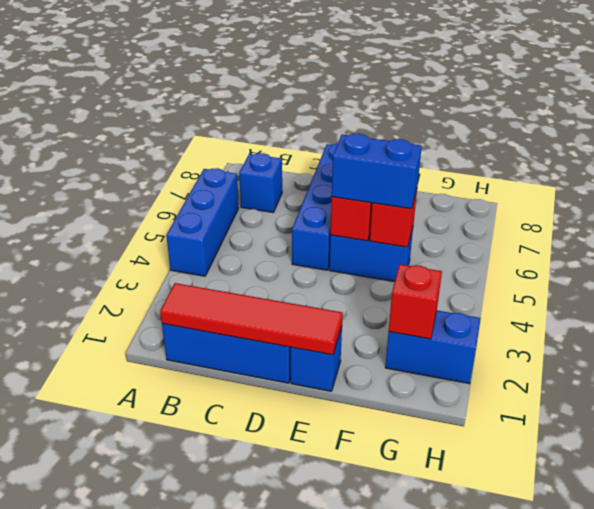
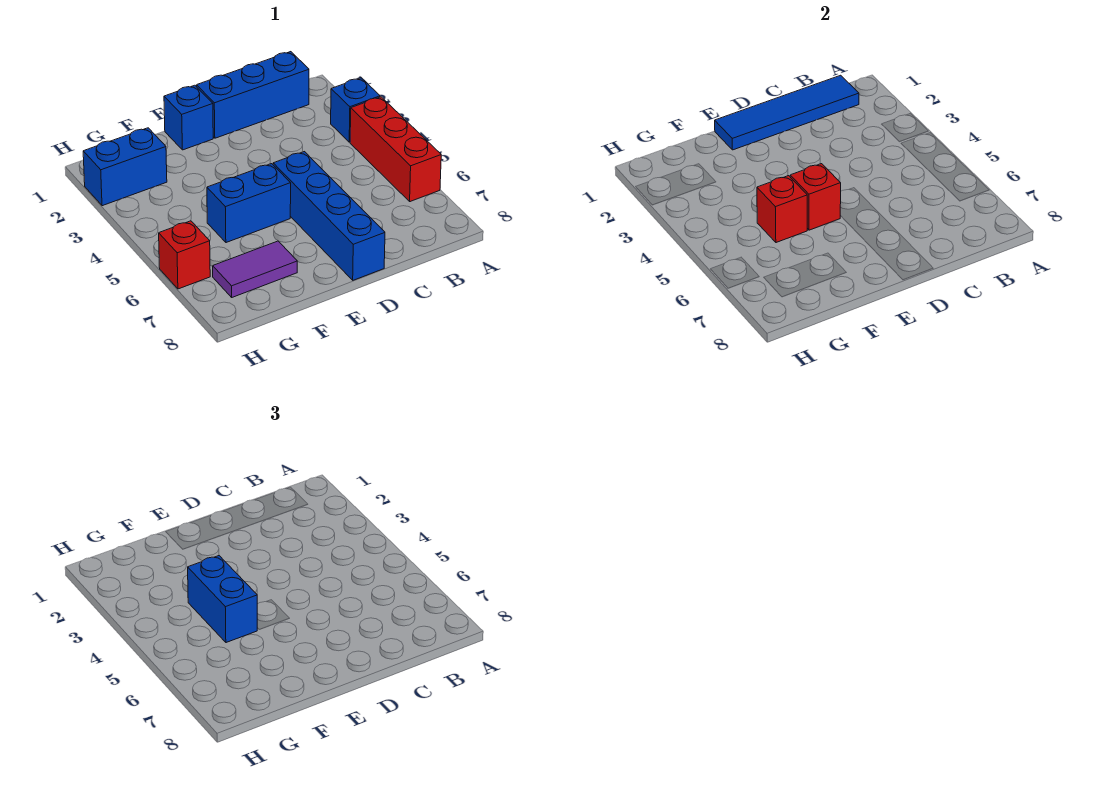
blue 1x3 brick [166,168,239,276] -> red 1x3 brick [350,97,441,202]
red 1x4 tile [160,283,343,355] -> blue 1x4 tile [715,75,859,150]
blue 1x1 brick [239,153,282,212] -> blue 1x1 brick moved to [331,78,380,142]
blue 1x2 brick [332,133,422,209] -> blue 1x2 brick turned to [188,556,257,643]
none -> purple 1x2 tile [213,241,297,297]
red 1x1 brick [389,264,442,339] -> red 1x1 brick moved to [159,221,210,289]

